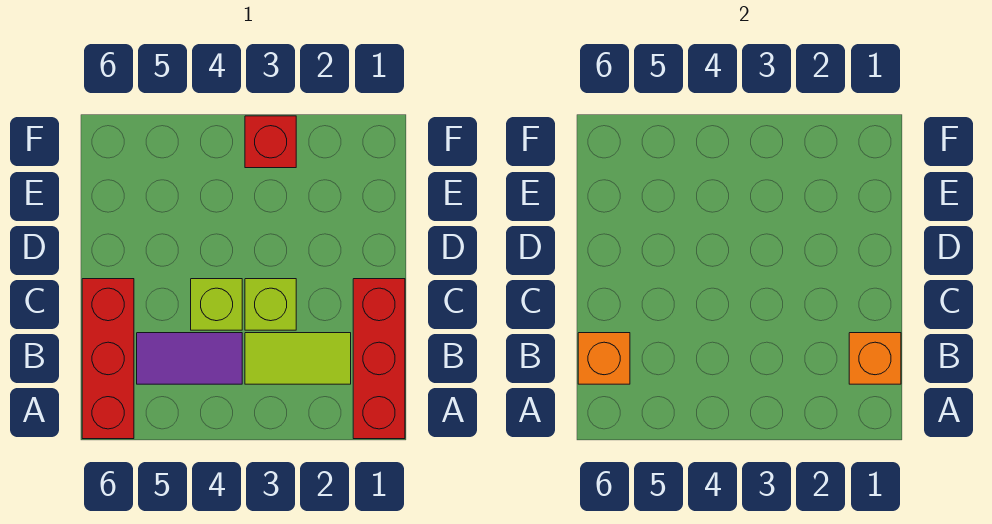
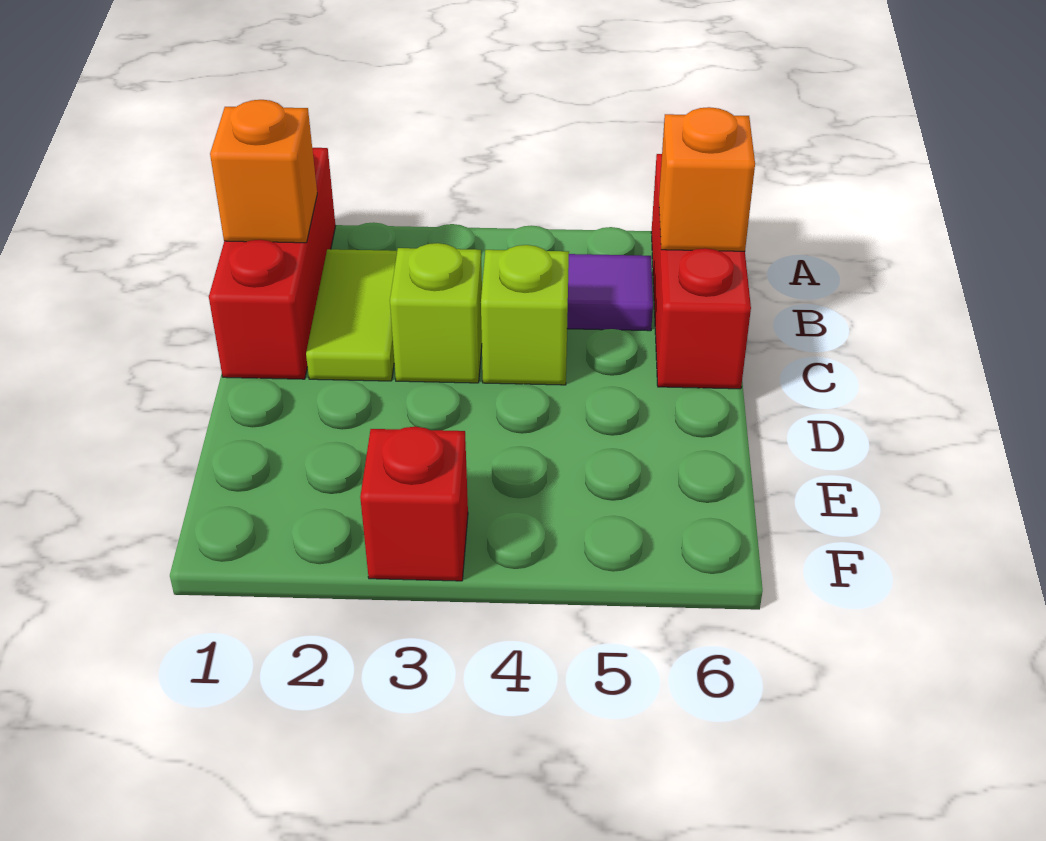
lime 1x2 tile [245,333,351,384] -> lime 1x2 tile turned to [306,249,397,381]

